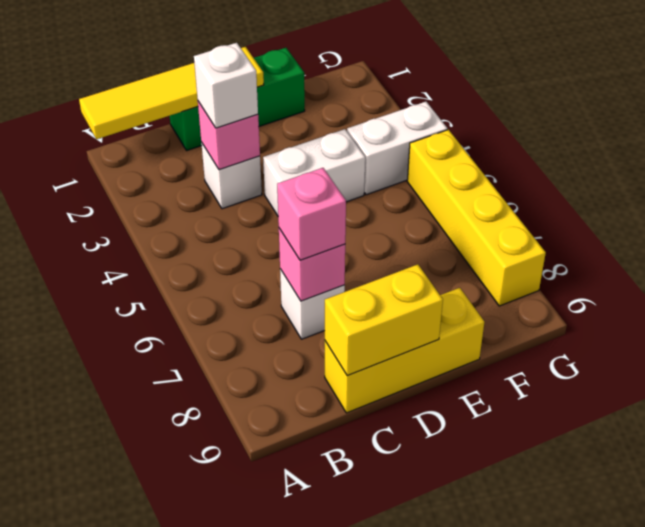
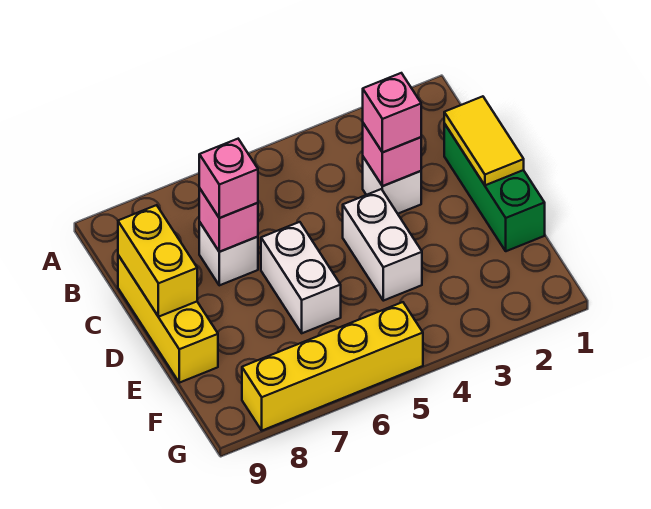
yellow 1x4 tile [79,47,264,139] -> yellow 1x2 tile [444,96,524,185]
white 1x1 brick [194,43,258,128] -> pink 1x1 brick [363,73,421,152]
white 1x2 brick [347,102,447,195] -> white 1x2 brick moved to [261,222,341,333]

